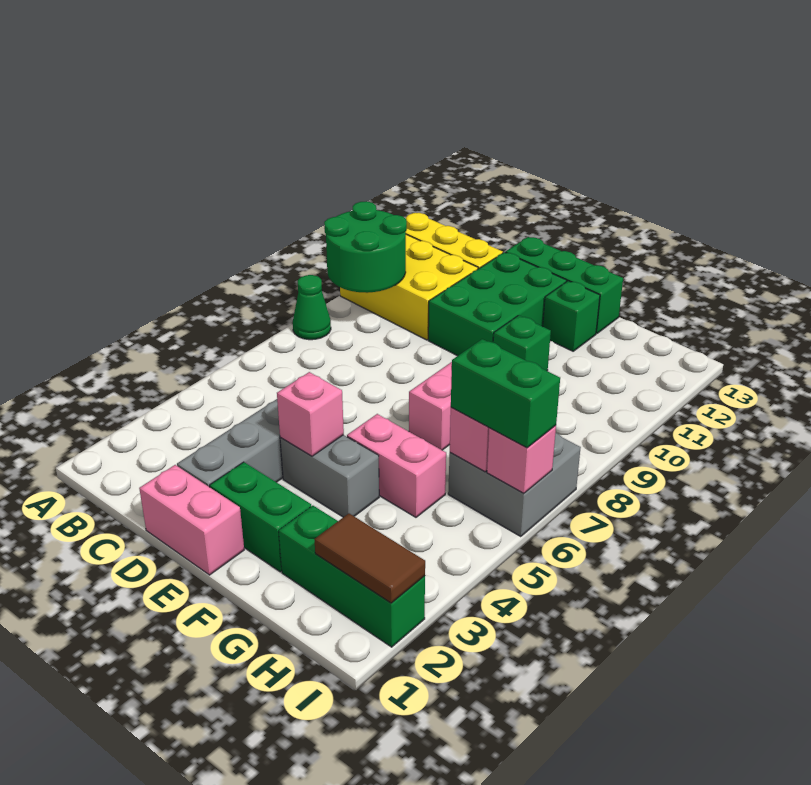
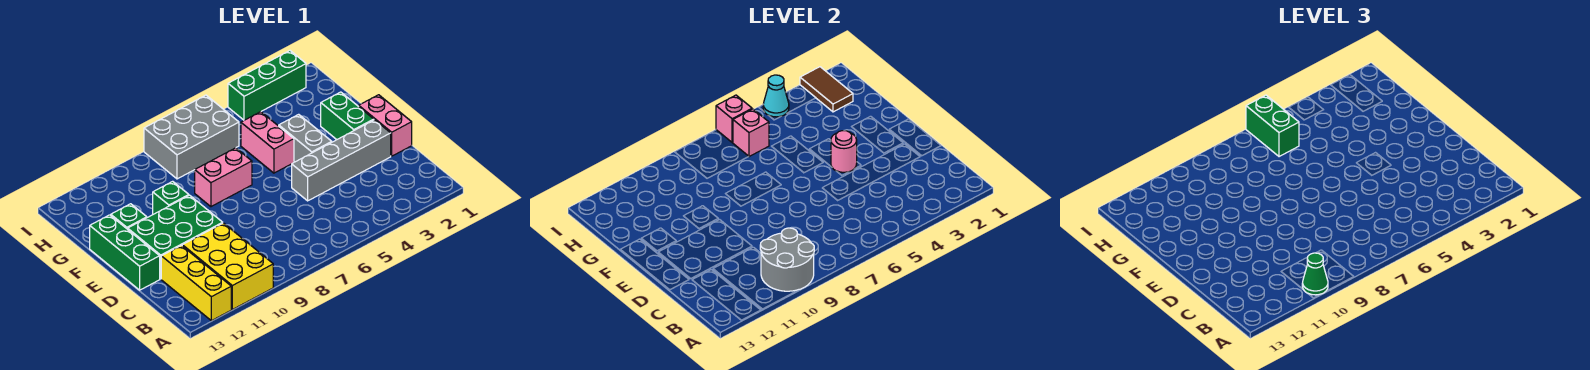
green 1x1 cone [293,275,331,340] -> green 1x1 cone moved to [1302,253,1328,295]
green 2x2 round brick [324,201,407,293] -> grey 2x2 round brick [760,228,814,291]
pink 1x1 brick [277,372,344,456] -> pink 1x1 round brick [831,131,857,172]
green 1x3 brick [279,506,425,647] -> green 1x3 brick turned to [228,51,306,120]
grey 2x2 brick [448,433,581,537] -> grey 2x3 brick [144,95,239,179]
none -> cyan 1x1 cone [763,75,789,117]

